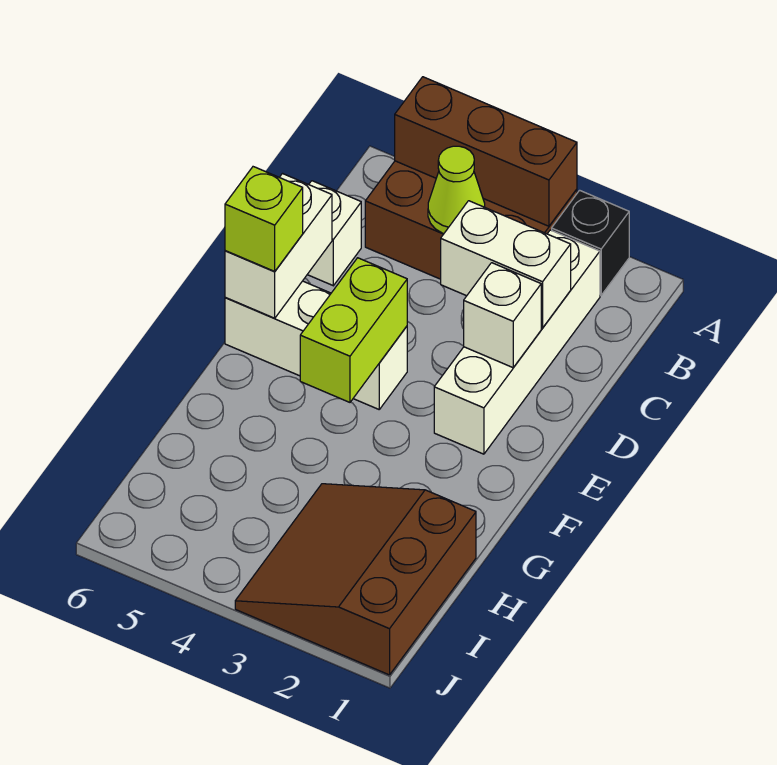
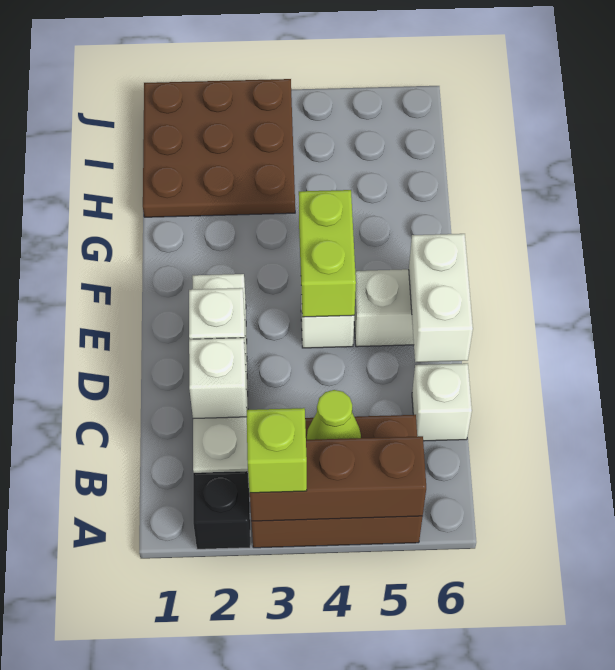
white 1x2 brick [441,201,571,328] -> white 1x1 brick [189,338,247,419]
lime 1x1 brick [225,167,303,271] -> lime 1x1 brick moved to [247,408,307,493]
brown 3x3 slope [235,484,476,675] -> brown 3x3 plate [143,79,295,217]

